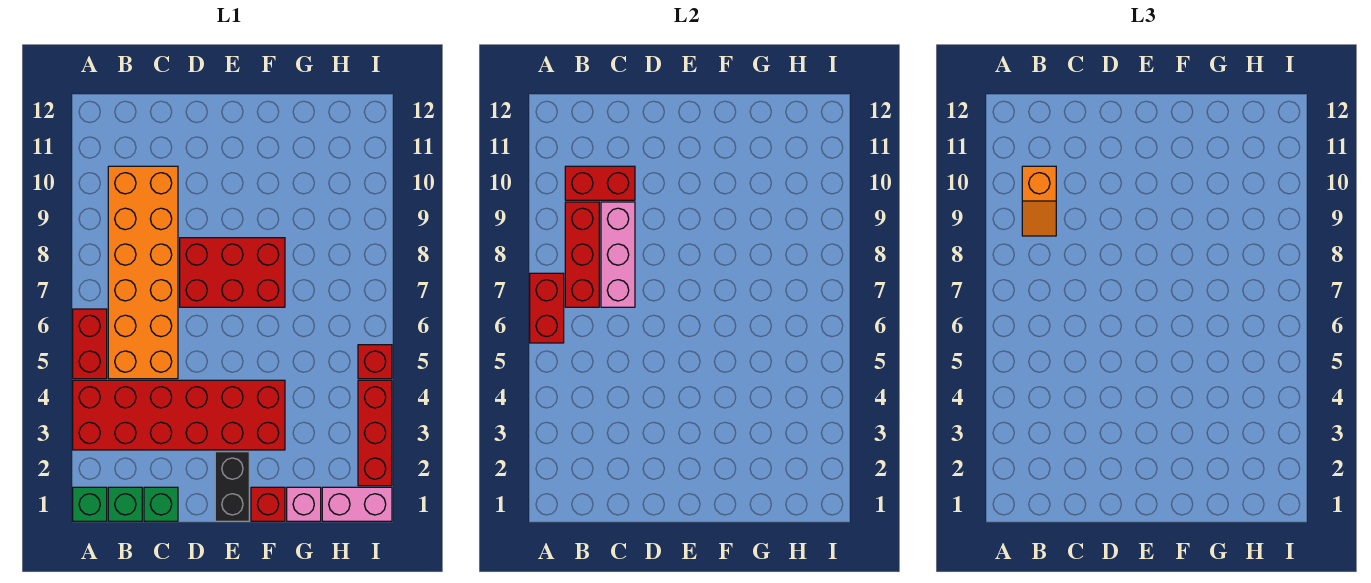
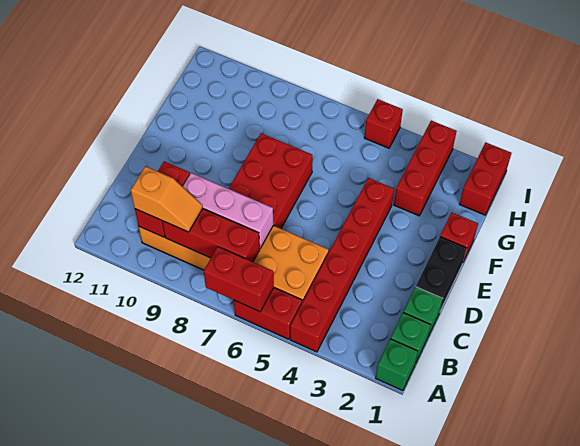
red 2x6 brick [73,380,285,450] -> red 1x6 brick [290,178,394,352]
black 1x2 brick [215,452,249,521] -> black 1x2 brick turned to [416,237,467,311]
pink 1x1 brick [287,487,321,521] -> none
pink 1x2 brick [322,487,392,521] -> red 1x2 brick [460,142,511,215]
red 1x3 brick [358,380,392,486] -> red 1x3 brick turned to [394,121,457,216]

